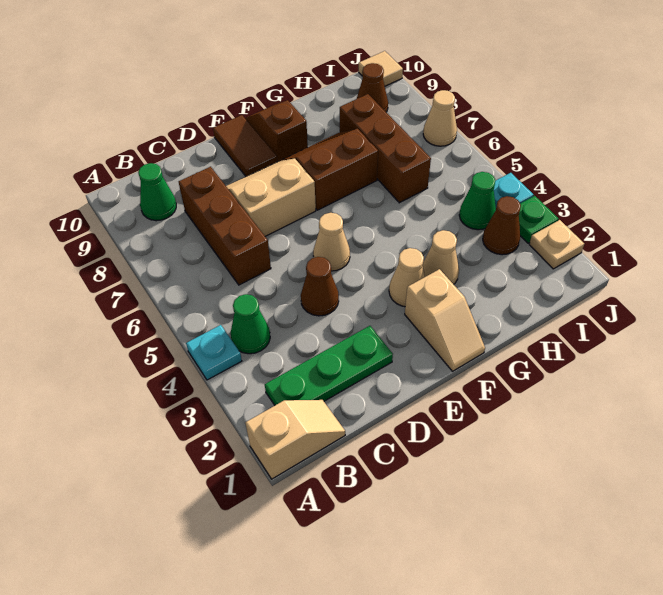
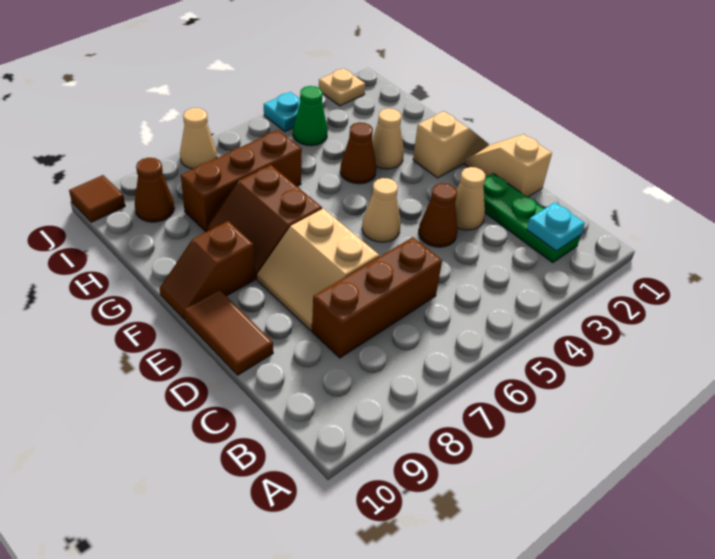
tan 1x2 slope [245,400,345,479] -> tan 1x2 slope moved to [465,134,552,197]
cyan 1x1 plate [186,325,242,380] -> cyan 1x1 plate moved to [527,202,585,251]
green 1x1 cone [231,294,270,354] -> none
green 1x1 cone [138,163,176,221] -> none
brown 1x2 tile [213,115,277,176] -> brown 1x2 tile turned to [184,290,273,375]
tan 1x1 cone [389,248,425,307] -> tan 1x1 cone moved to [455,167,486,230]
brown 1x1 cone [483,196,521,255] -> brown 1x1 cone moved to [340,122,376,184]
green 1x1 plate [519,196,558,243] -> none
tan 1x1 tile [359,51,403,86] -> brown 1x1 tile [69,175,125,222]

